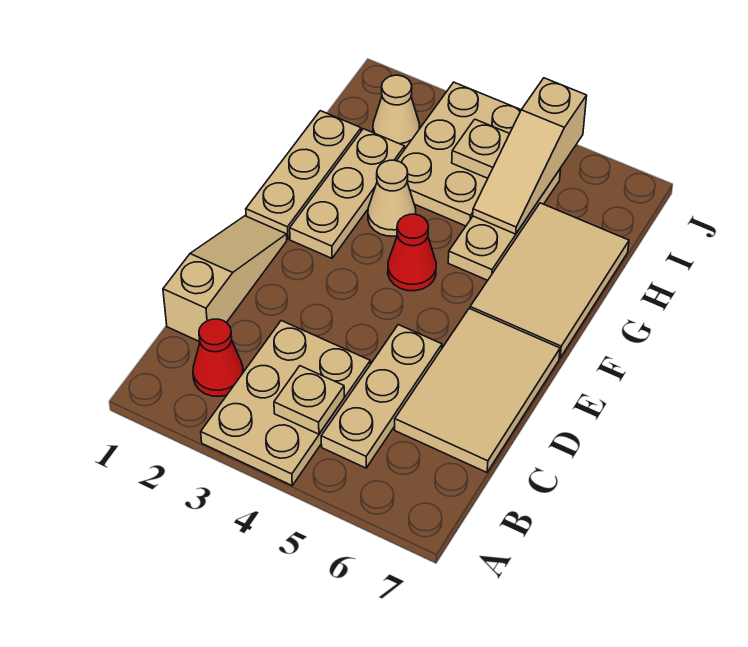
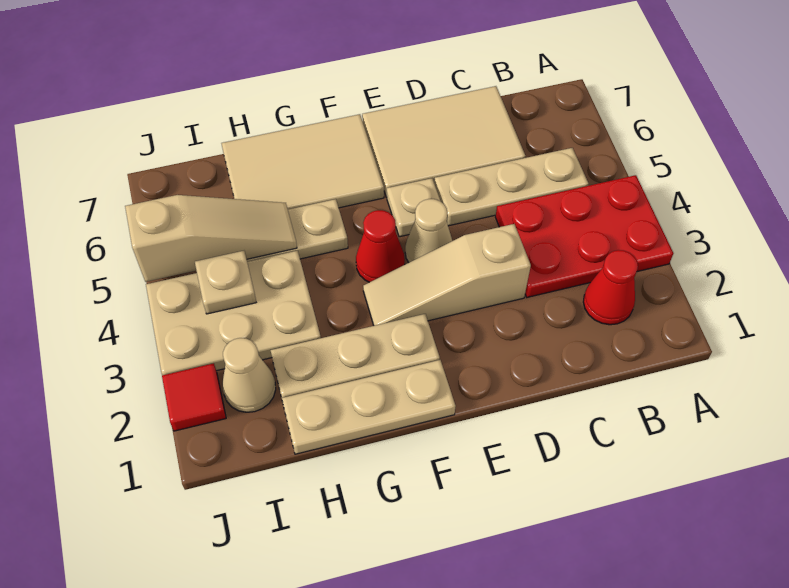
tan 2x3 plate [201,321,370,485] -> red 2x3 plate [496,175,673,297]
tan 1x1 plate [274,366,344,434] -> tan 1x1 plate moved to [387,178,440,237]
tan 1x3 slope [163,216,287,342] -> tan 1x3 slope moved to [363,224,531,326]
tan 1x1 cone [368,160,416,236] -> tan 1x1 cone moved to [405,199,452,263]
none -> red 1x1 tile [162,363,226,431]

